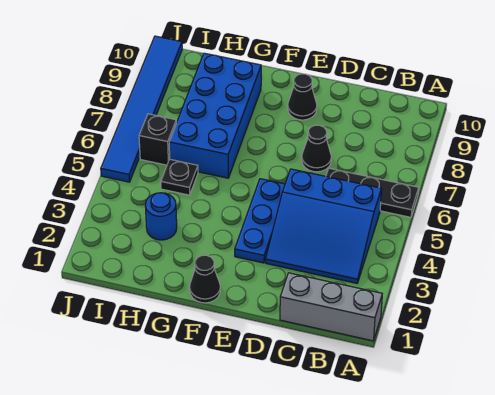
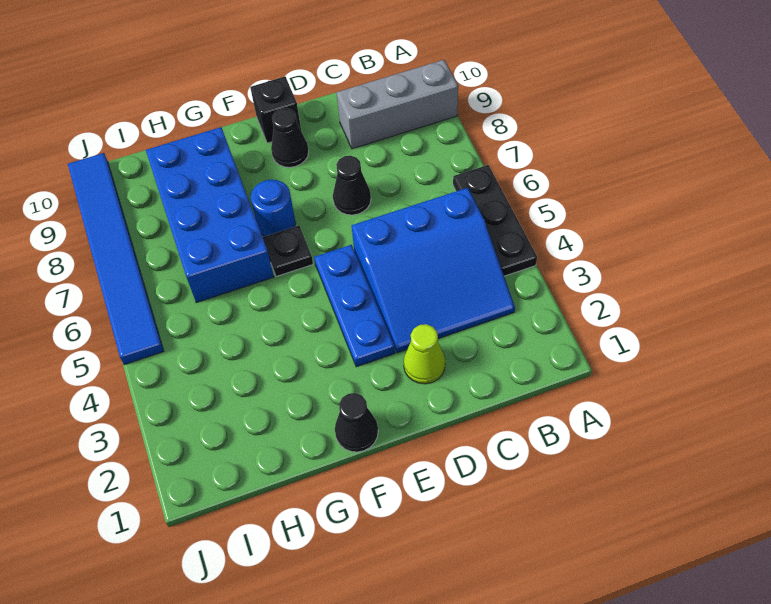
grey 1x3 brick [280,273,382,341] -> grey 1x3 brick moved to [337,60,458,149]
black 1x3 plate [326,168,419,217] -> black 1x3 plate turned to [453,165,537,276]
none -> lime 1x1 cone [404,324,445,384]
blue 1x1 round brick [145,193,177,240] -> blue 1x1 round brick moved to [251,180,296,237]
black 1x1 plate [161,159,198,195] -> black 1x1 plate moved to [263,226,313,276]
black 1x1 brick [139,114,176,165] -> black 1x1 brick moved to [250,77,301,143]

